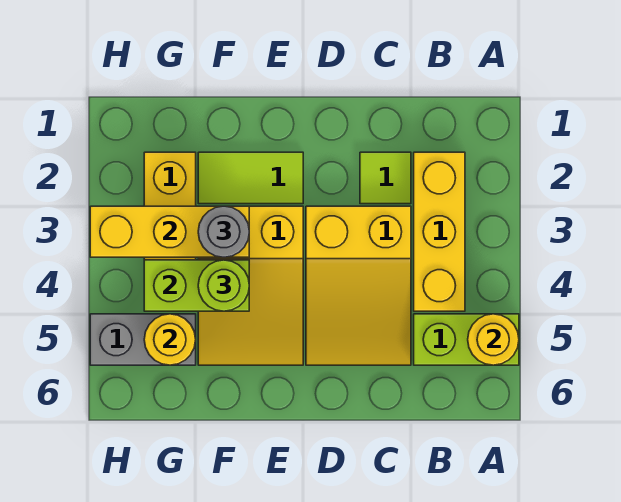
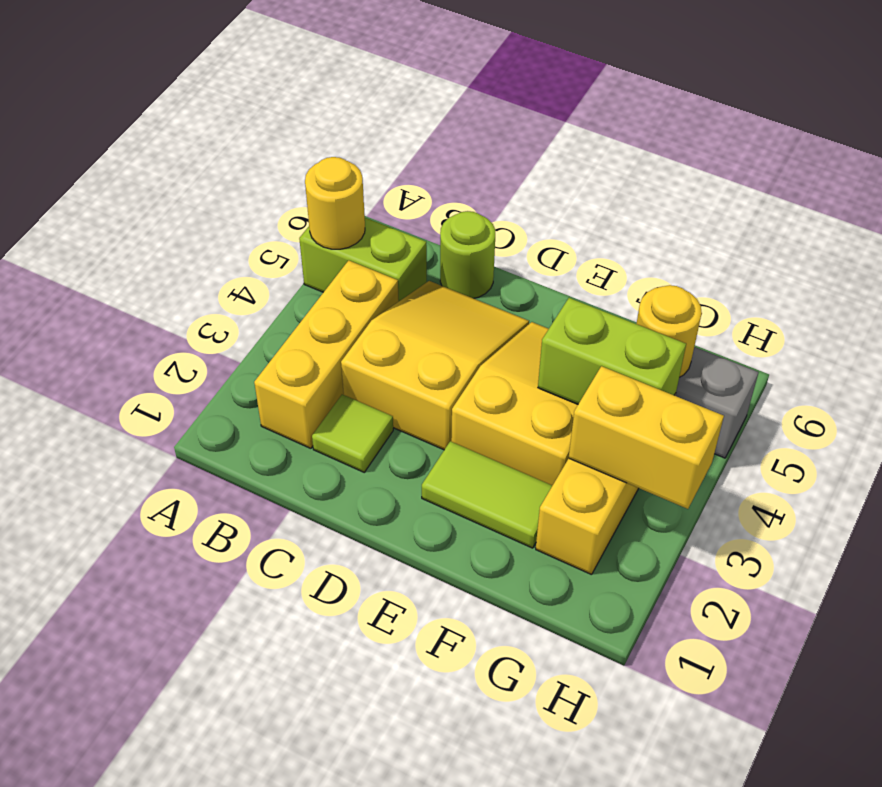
yellow 1x3 brick [90,206,249,257] -> yellow 1x2 brick [569,366,724,509]
grey 1x1 round brick [198,206,249,257] -> none
lime 1x1 round brick [198,260,249,311] -> lime 1x1 round brick moved to [440,211,495,298]

